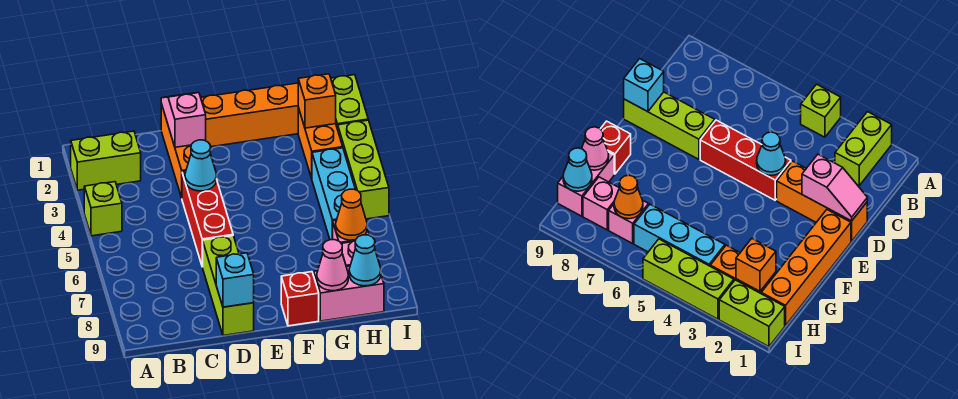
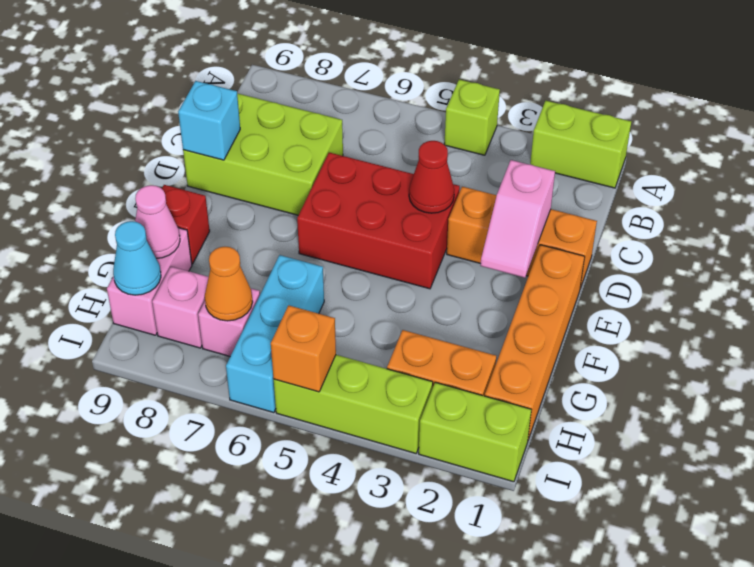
lime 1x2 brick [71,131,141,190] -> lime 1x2 brick turned to [530,101,631,188]
pink 1x2 slope [161,93,206,147] -> pink 1x2 slope turned to [480,160,555,278]
red 1x3 brick [182,171,233,267] -> red 2x3 brick [297,153,460,289]
cyan 1x1 cone [185,140,216,191] -> red 1x1 cone [409,141,454,213]
lime 1x3 brick [203,236,254,336] -> lime 2x3 brick [183,93,343,215]
orange 1x1 brick [298,74,336,128] -> orange 1x1 brick moved to [271,305,336,392]
cyan 1x3 brick [312,148,356,240] -> cyan 1x3 brick turned to [226,255,324,413]

